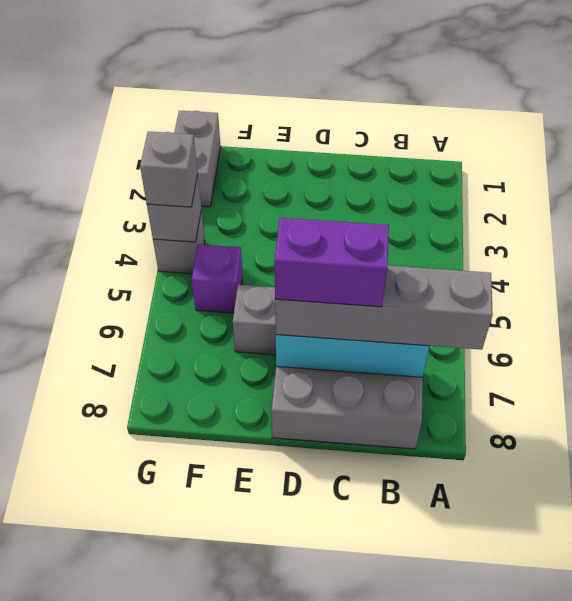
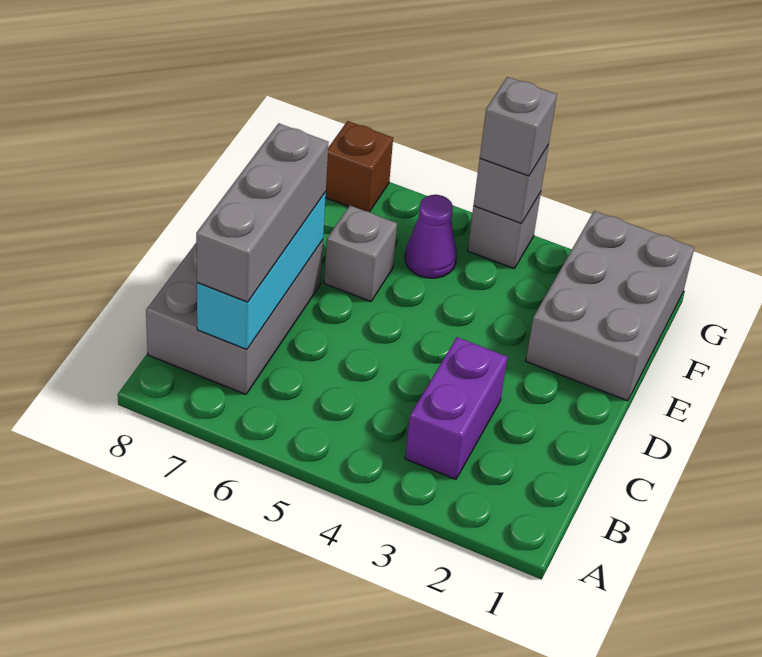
grey 1x4 brick [275,265,493,350] -> grey 1x3 brick [196,123,329,302]
purple 1x2 brick [274,218,389,307] -> purple 1x2 brick moved to [405,337,507,479]
purple 1x1 brick [192,244,243,313] -> purple 1x1 cone [405,195,457,278]
grey 1x2 brick [174,110,221,207] -> grey 2x3 brick [526,211,694,401]
none -> brown 1x1 brick [325,121,393,212]

